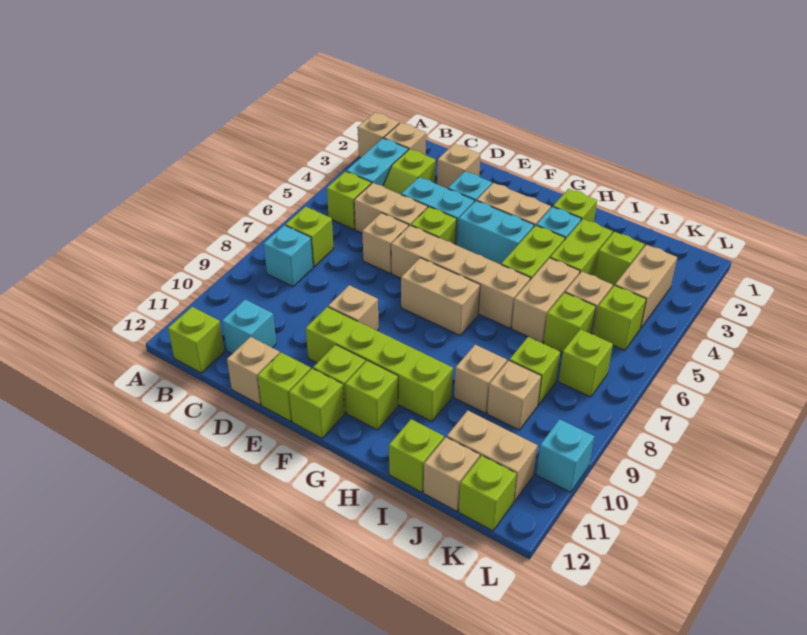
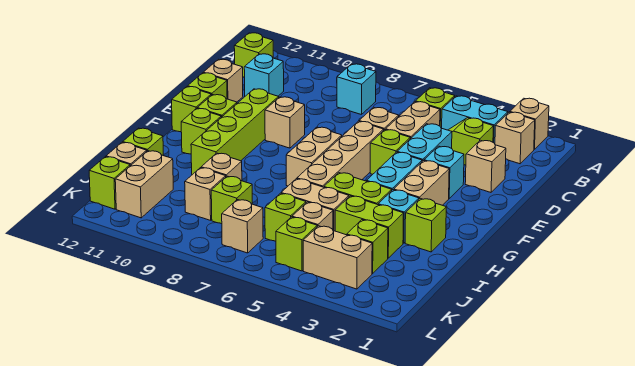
lime 1x1 brick [285,207,334,267] -> none
lime 1x1 brick [559,329,613,397] -> tan 1x1 brick [222,200,263,253]
cyan 1x1 brick [536,419,594,493] -> none

